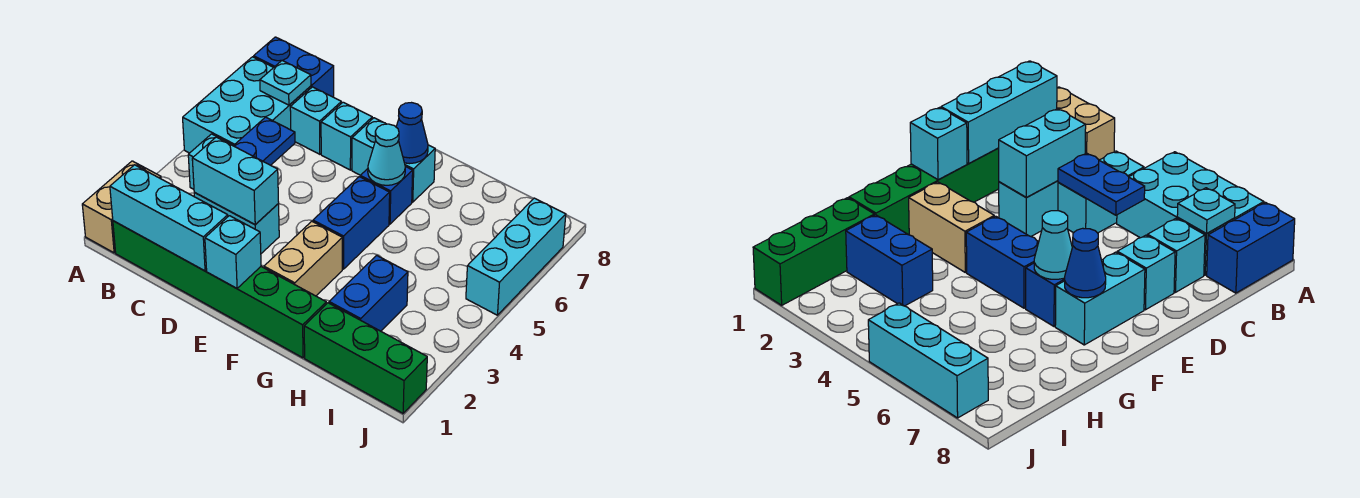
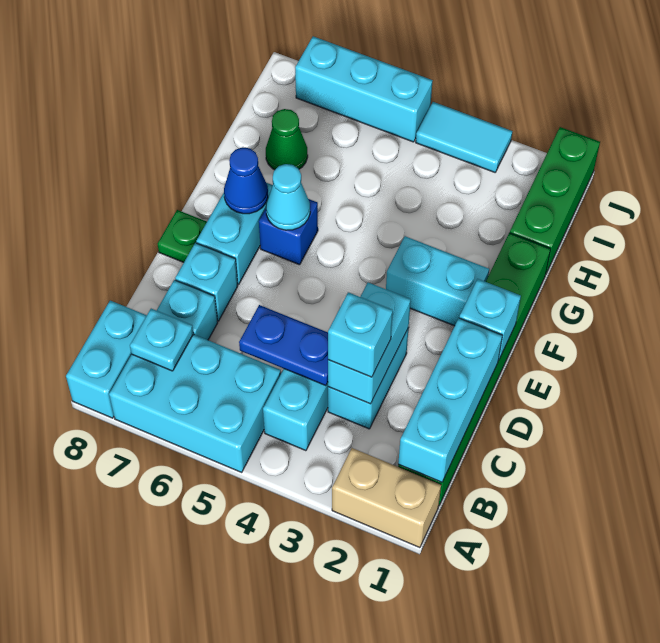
blue 1x2 brick [254,37,334,97] -> cyan 1x2 brick [66,301,147,418]
none -> cyan 1x1 brick [328,292,393,377]
none -> green 1x1 plate [158,210,207,262]
tan 1x2 brick [264,221,342,296] -> cyan 1x2 brick [386,236,489,326]
blue 1x2 brick [313,177,390,269] -> none
blue 1x2 brick [329,255,408,331] -> none
none -> green 1x1 cone [266,109,308,170]
none -> cyan 1x2 tile [416,102,512,172]

